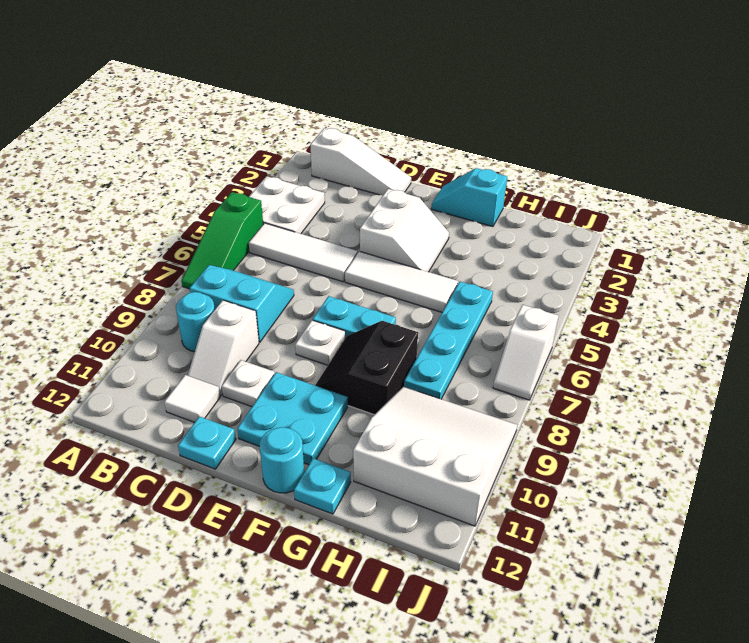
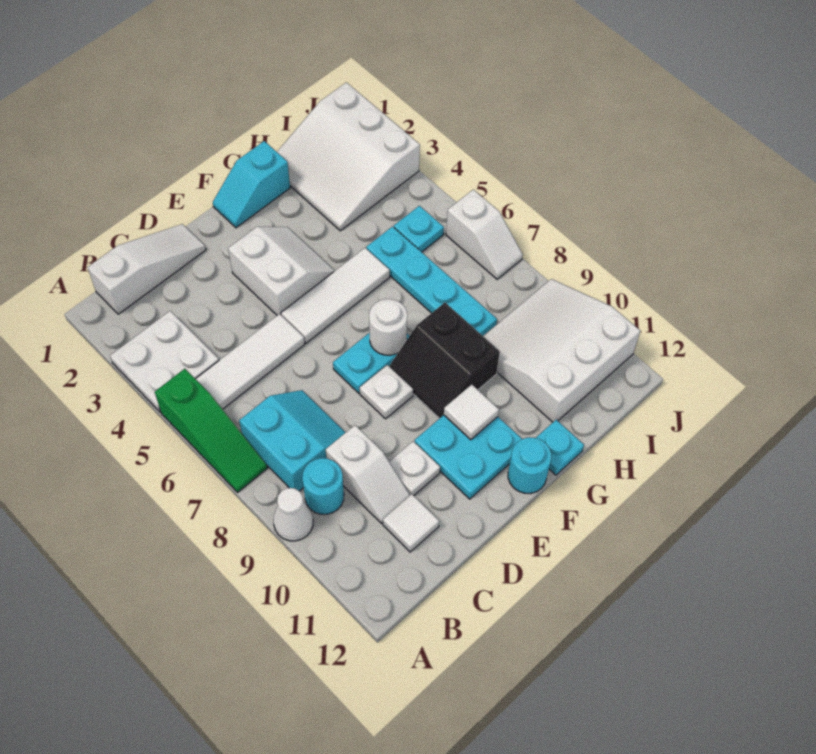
none -> white 1x1 cone [273,488,313,541]
cyan 2x2 slope [190,265,294,342] -> cyan 2x2 slope turned to [239,390,346,491]
cyan 1x1 plate [178,416,236,469] -> cyan 1x1 plate moved to [394,206,444,252]
none -> white 1x1 round brick [369,299,407,355]
none -> white 1x1 tile [444,385,499,440]
none -> white 3x3 slope [277,82,420,231]

